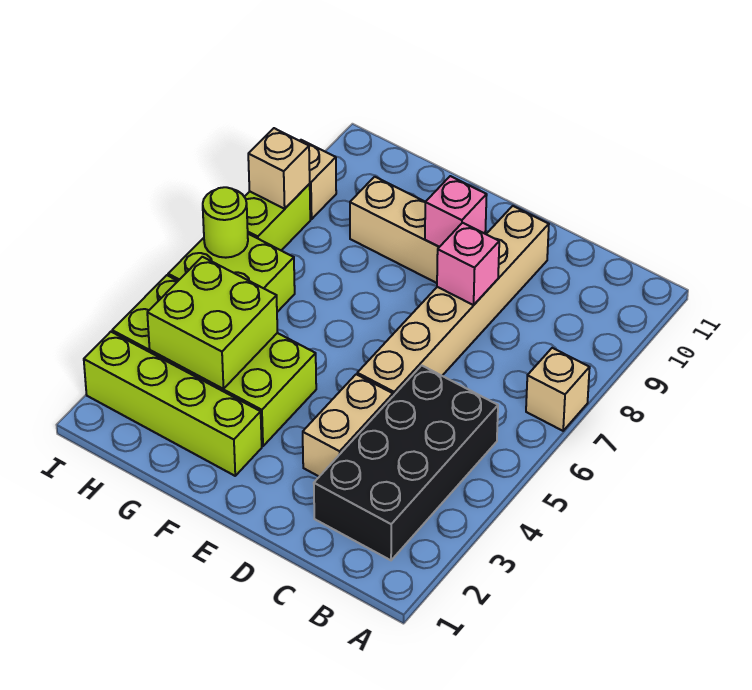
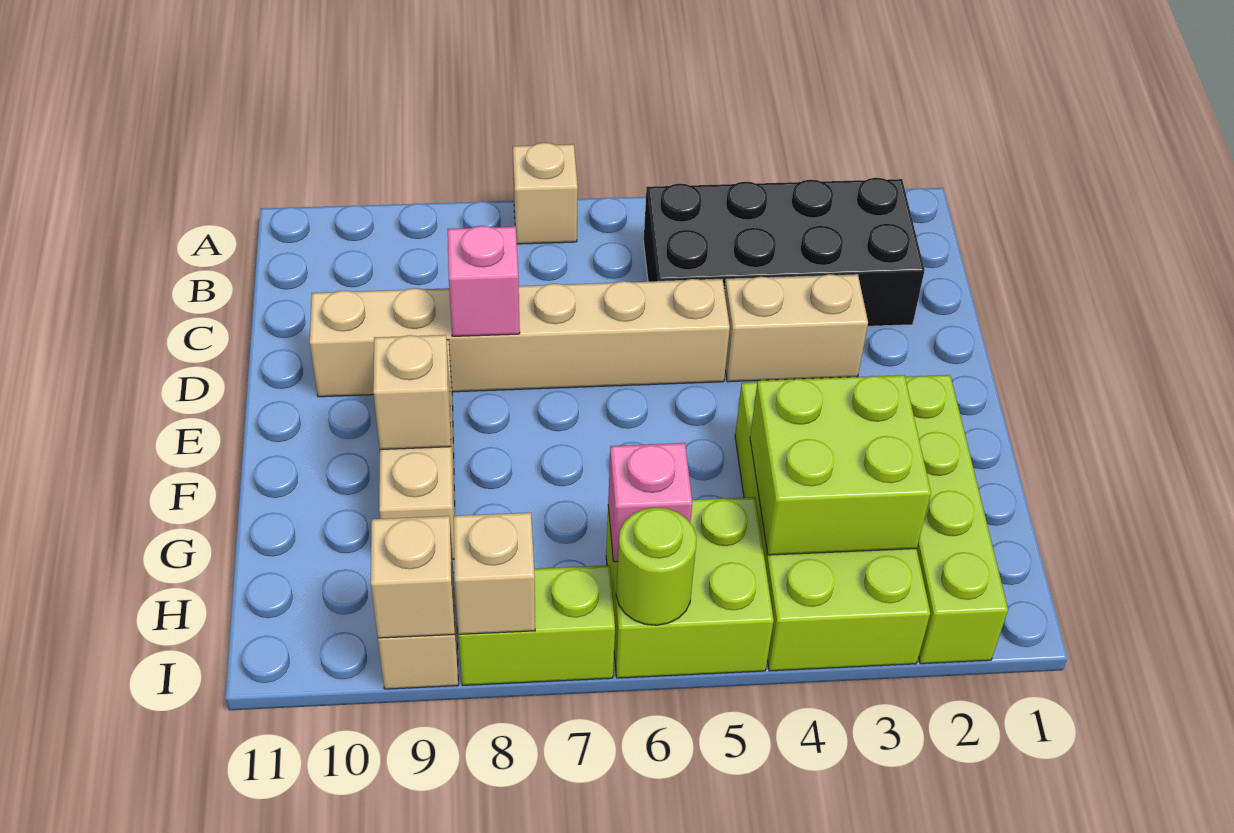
pink 1x1 brick [425,176,487,247] -> pink 1x1 brick moved to [608,443,692,562]
none -> tan 1x1 brick [373,335,451,449]
none -> tan 1x1 brick [371,516,455,638]

